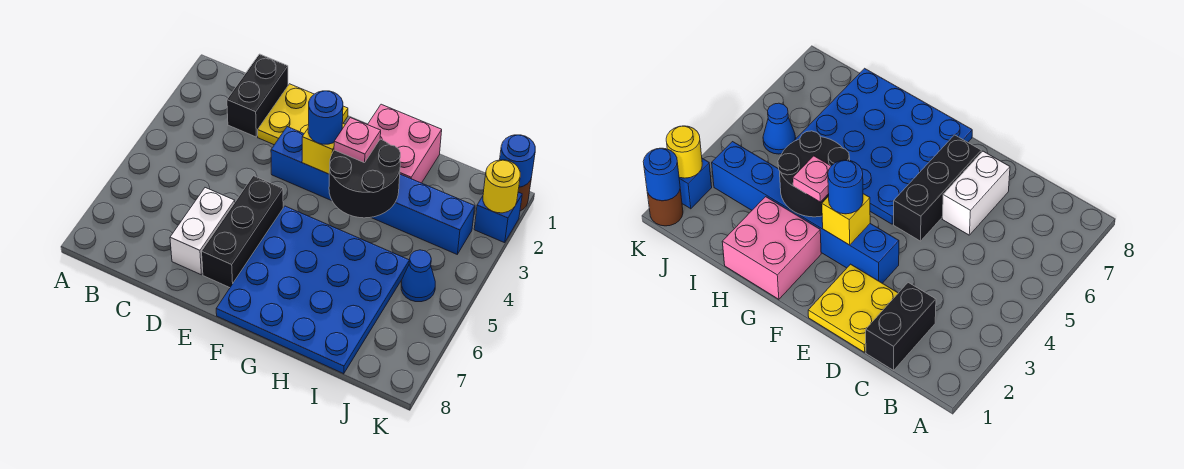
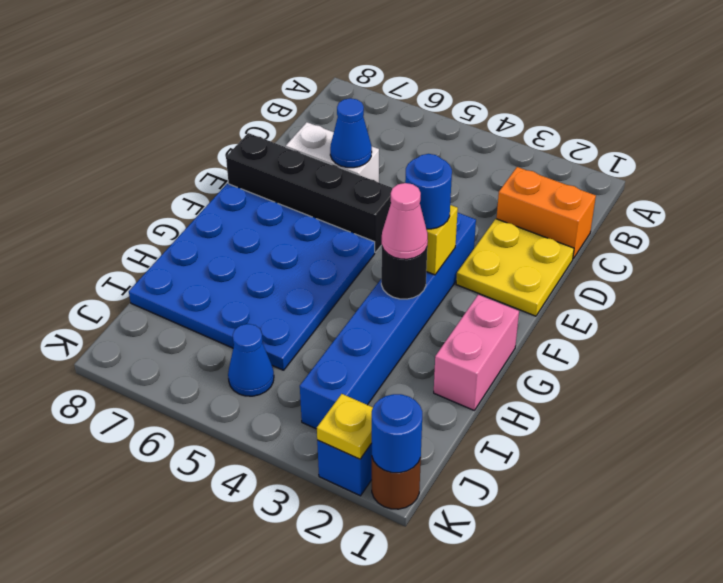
black 1x2 brick [227,54,288,137] -> orange 1x2 brick [497,167,596,259]
none -> blue 1x1 cone [330,98,372,168]
black 1x3 brick [202,176,283,288] -> black 1x4 brick [226,133,392,252]
pink 2x2 brick [368,104,442,183] -> pink 1x2 brick [434,295,519,410]
black 2x2 round brick [329,139,400,218] -> black 1x1 round brick [381,247,427,299]
pink 1x1 plate [334,118,381,163] -> pink 1x1 cone [382,183,428,259]
yellow 1x1 round brick [483,160,520,213] -> yellow 1x1 plate [317,394,373,459]

